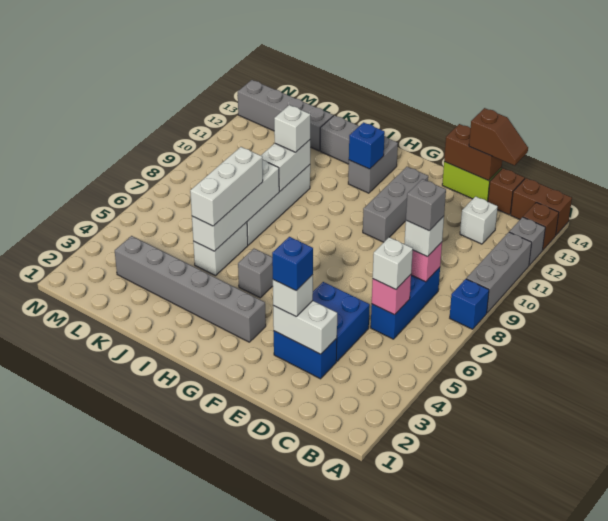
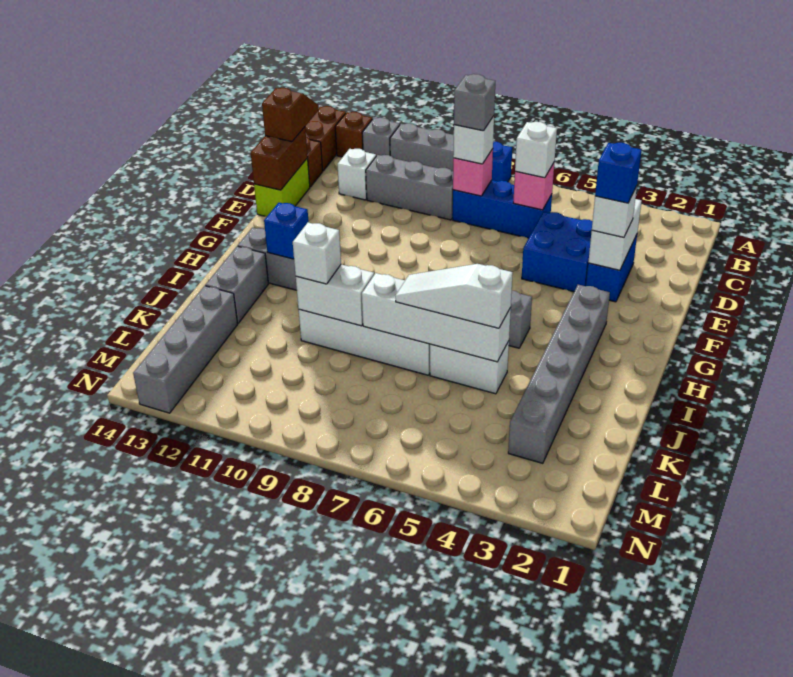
grey 1x3 brick [363,167,428,242] -> grey 1x3 brick moved to [366,155,453,220]
white 1x3 brick [190,147,263,226] -> white 1x3 slope [395,264,513,328]

